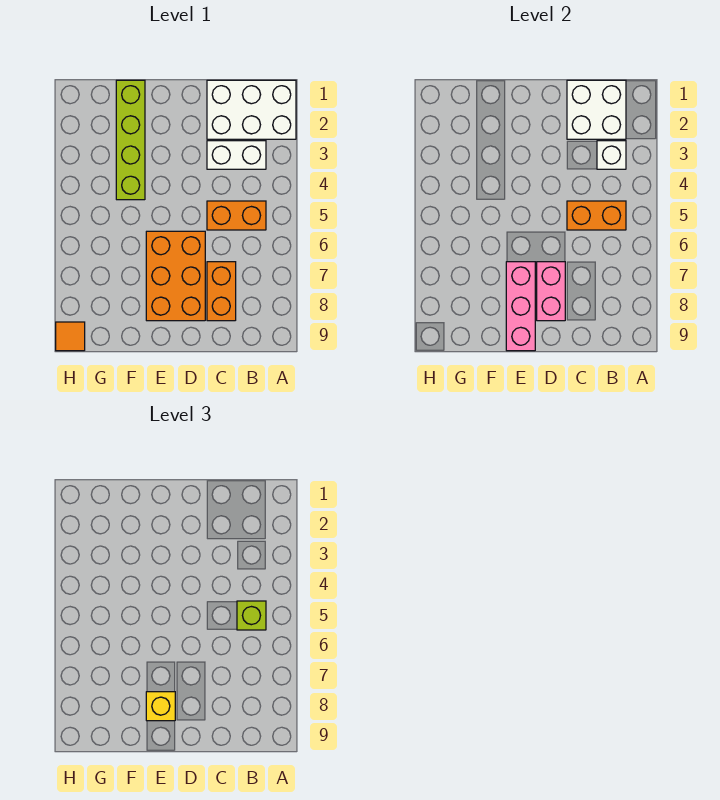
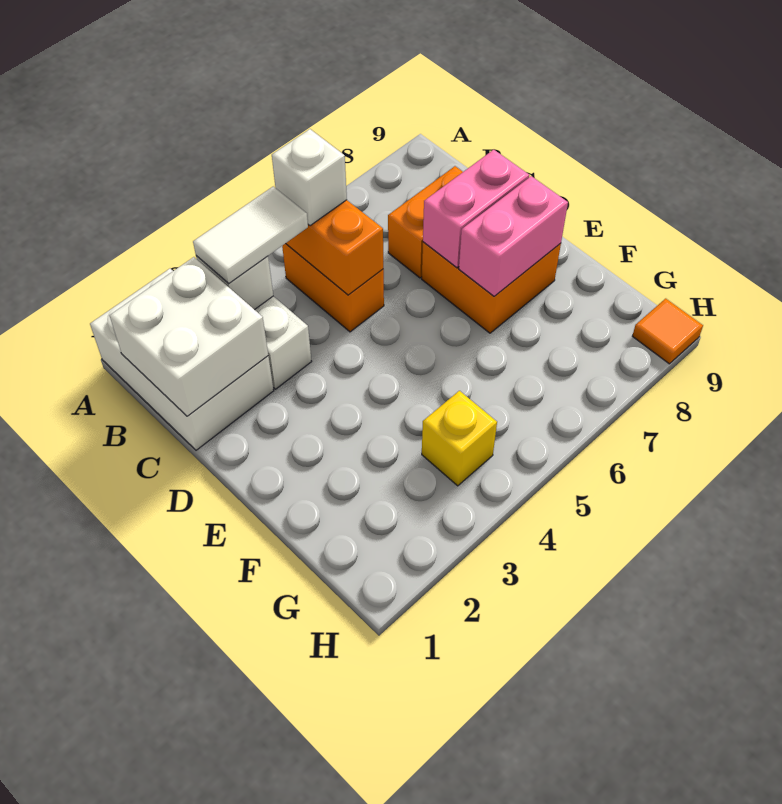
none -> white 1x2 tile [193,186,308,284]
lime 1x1 brick [237,601,266,630] -> white 1x1 brick [272,129,347,226]
orange 2x3 brick [146,231,205,321] -> orange 2x2 brick [422,242,561,333]
pink 1x3 brick [506,262,535,351] -> pink 1x2 brick [459,176,568,296]
yellow 1x1 brick [146,692,175,721] -> yellow 1x1 brick moved to [422,391,497,486]
lime 1x4 brick [116,80,145,200] -> none

